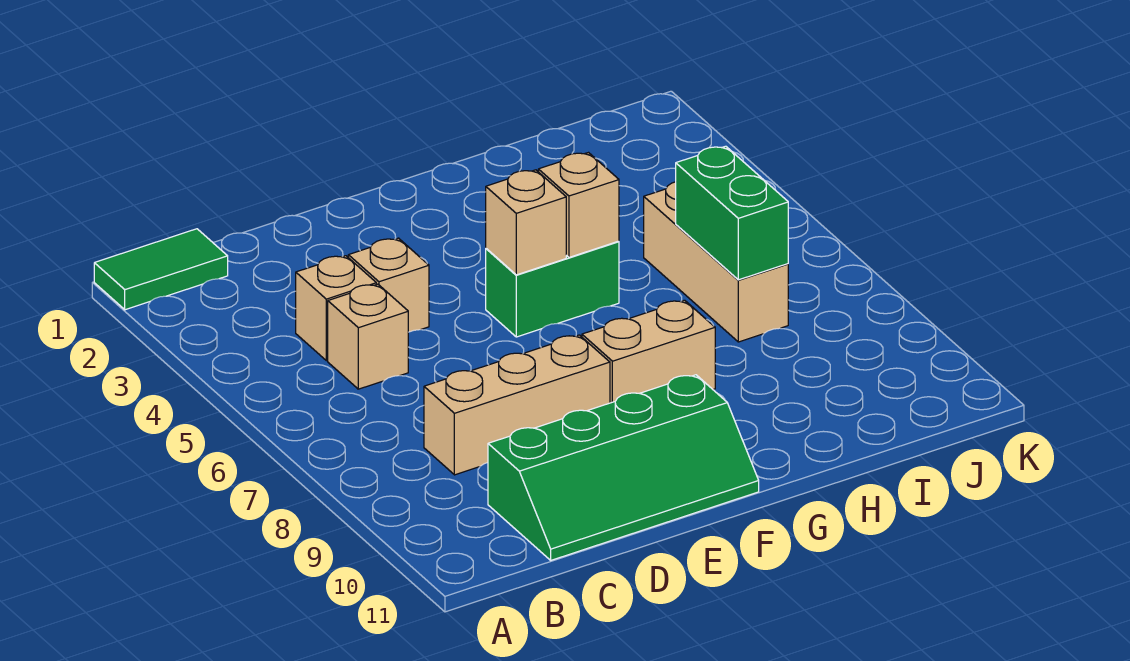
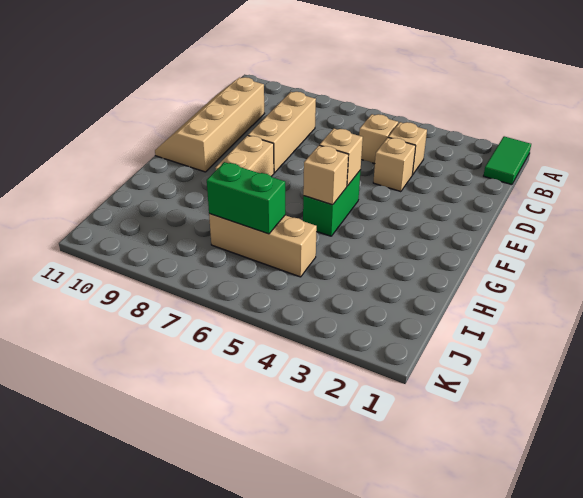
green 2x4 slope [488,375,759,560] -> tan 2x4 slope [155,77,264,172]

